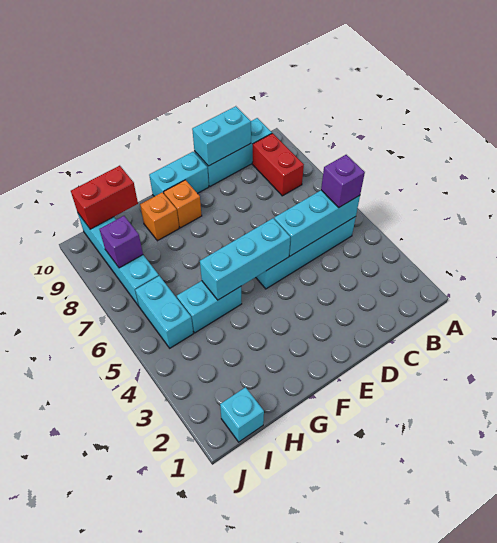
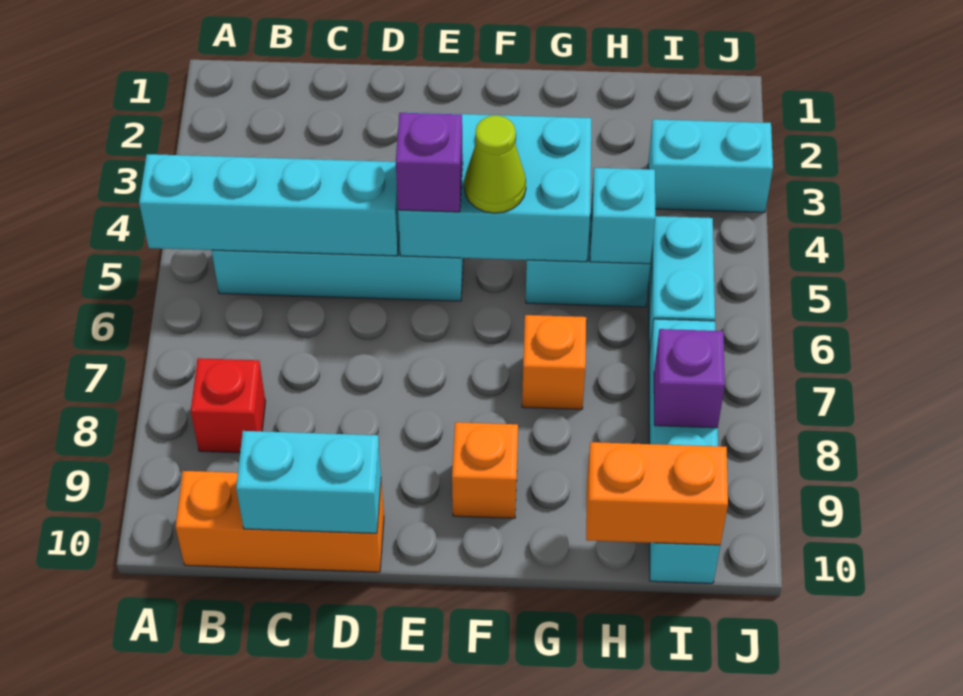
cyan 1x3 brick [274,190,360,256] -> cyan 1x4 brick [139,154,399,256]
purple 1x1 brick [321,155,365,207] -> purple 1x1 brick moved to [396,113,463,212]
red 1x2 brick [252,133,304,196] -> red 1x1 brick [191,358,266,453]
cyan 1x3 brick [194,118,272,186] -> orange 1x3 brick [176,471,384,572]
cyan 1x3 brick [200,218,290,300] -> cyan 2x3 brick [398,112,592,262]
cyan 1x2 brick [149,152,209,196] -> cyan 1x2 brick moved to [648,119,773,212]
none -> lime 1x1 cone [464,116,526,213]
orange 1x1 brick [140,192,179,241] -> orange 1x1 brick moved to [522,315,586,409]
red 1x2 brick [71,166,138,229] -> orange 1x2 brick [586,442,728,545]
cyan 1x1 brick [220,387,264,442] -> cyan 1x1 brick moved to [590,168,655,264]

